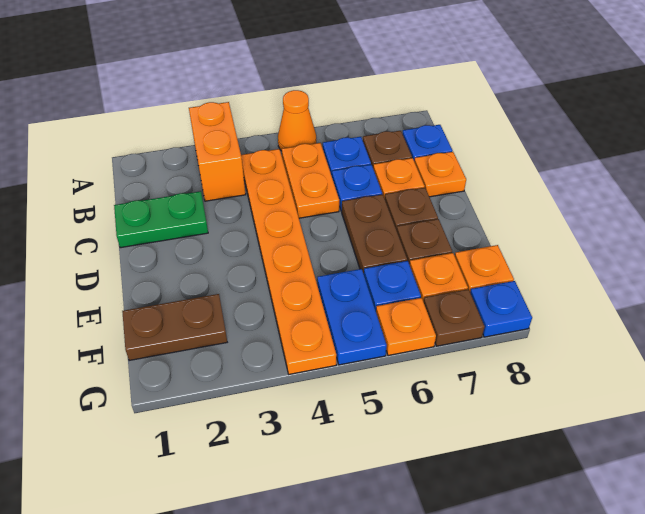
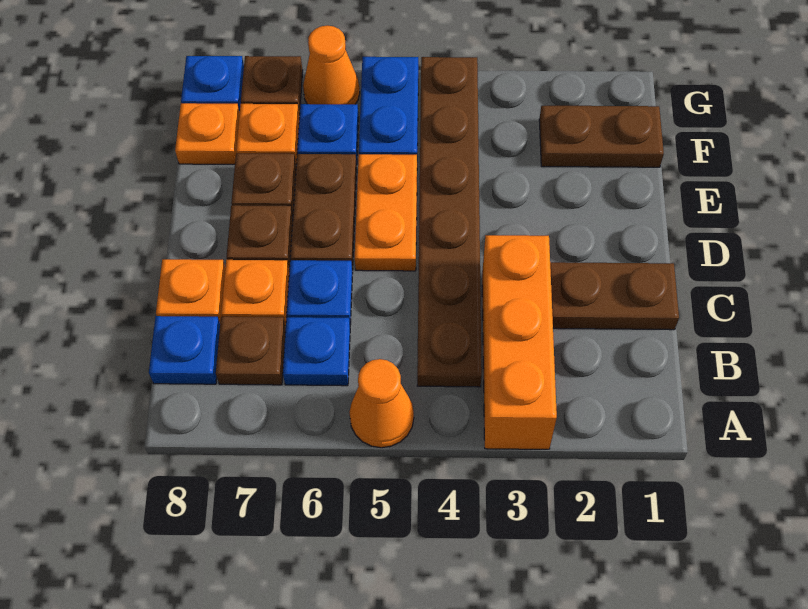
orange 1x2 brick [189,102,246,201] -> orange 1x3 brick [482,235,557,449]
orange 1x6 plate [241,149,336,374] -> brown 1x6 plate [417,57,482,387]
orange 1x2 plate [282,143,339,218] -> orange 1x2 plate moved to [355,154,417,271]
green 1x2 plate [114,191,208,248] -> brown 1x2 plate [550,262,679,330]
orange 1x1 plate [376,298,436,356] -> orange 1x1 cone [303,25,360,104]

